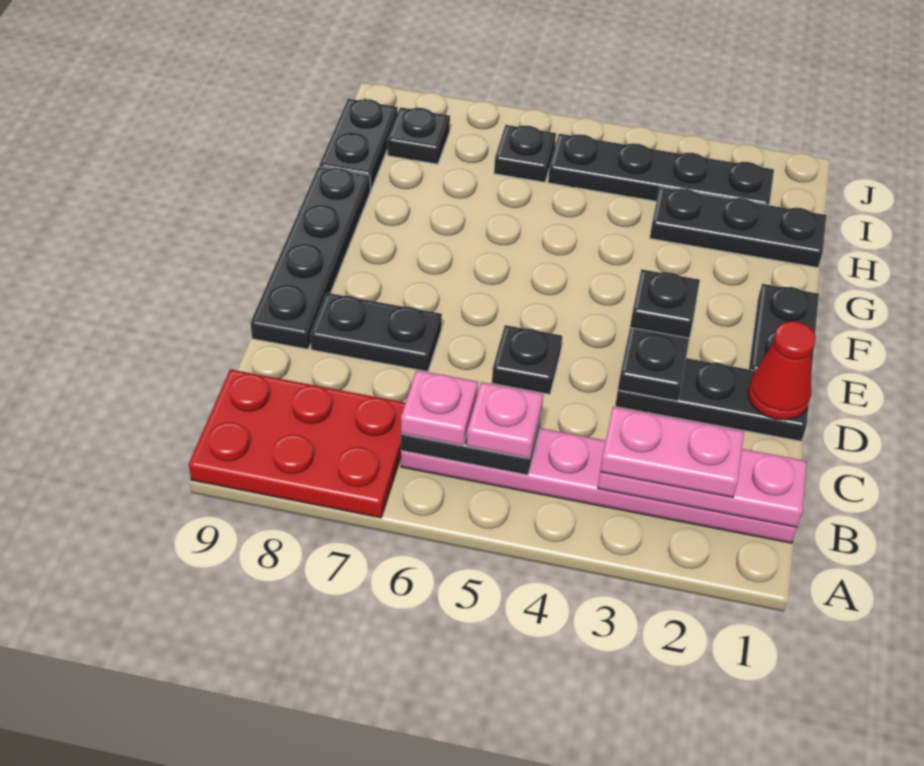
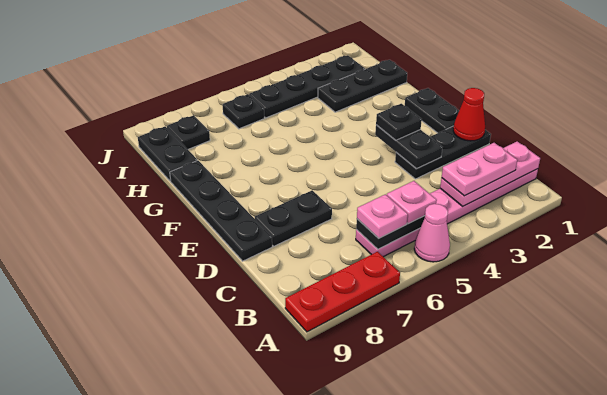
none -> pink 1x1 cone [414,204,450,262]
red 2x3 plate [189,369,405,518] -> red 1x3 plate [285,251,400,332]
black 1x1 plate [492,325,562,394] -> none

